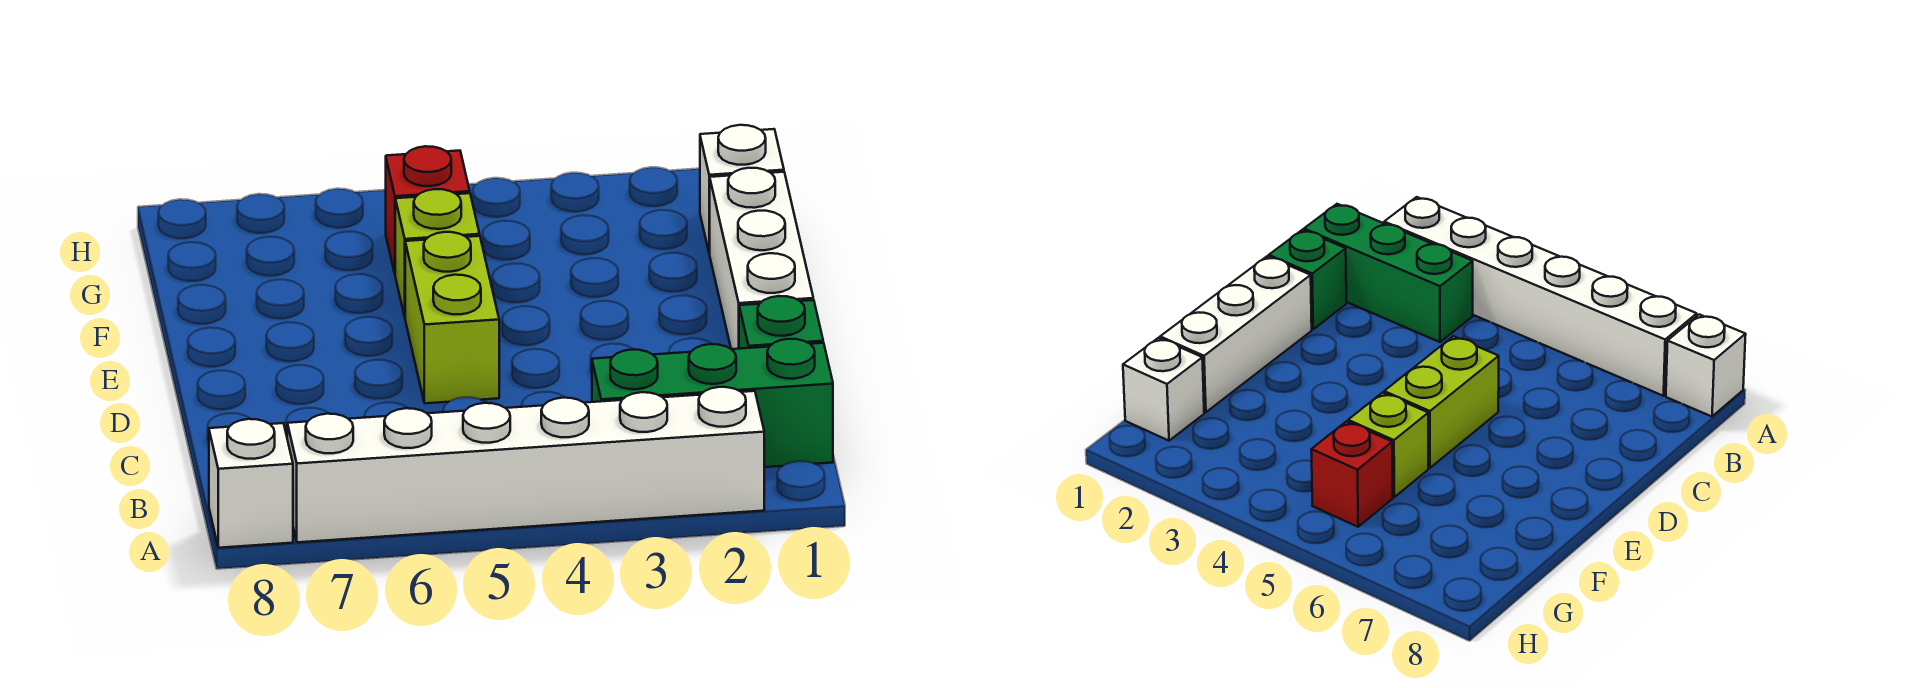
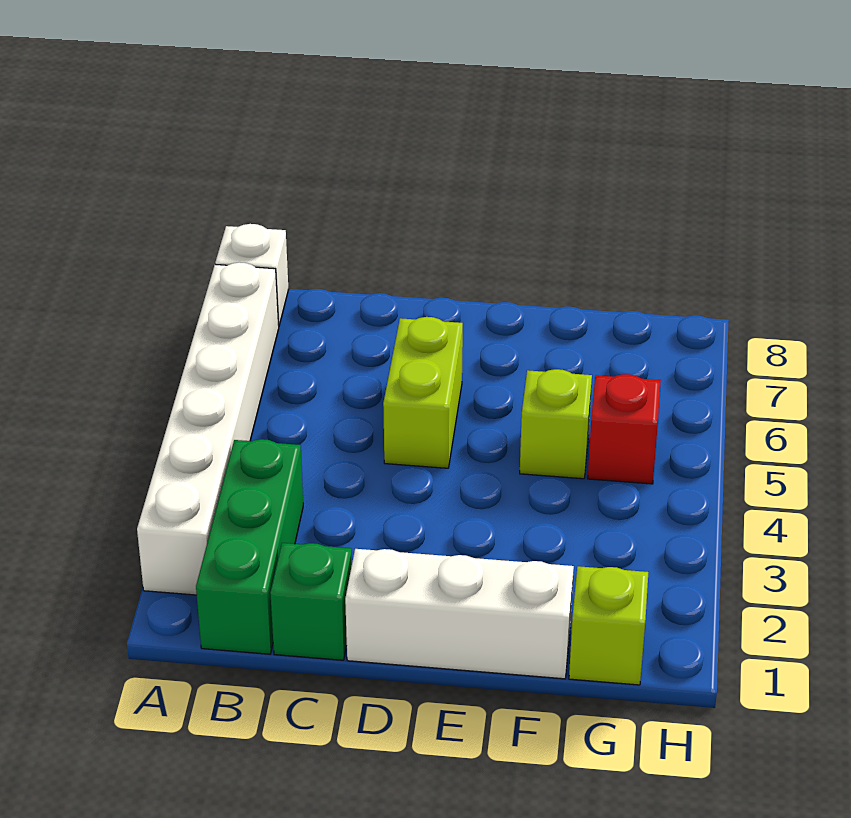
lime 1x2 brick [405,232,499,403] -> lime 1x2 brick turned to [383,317,463,468]
white 1x1 brick [700,125,784,253] -> lime 1x1 brick [569,566,648,685]

